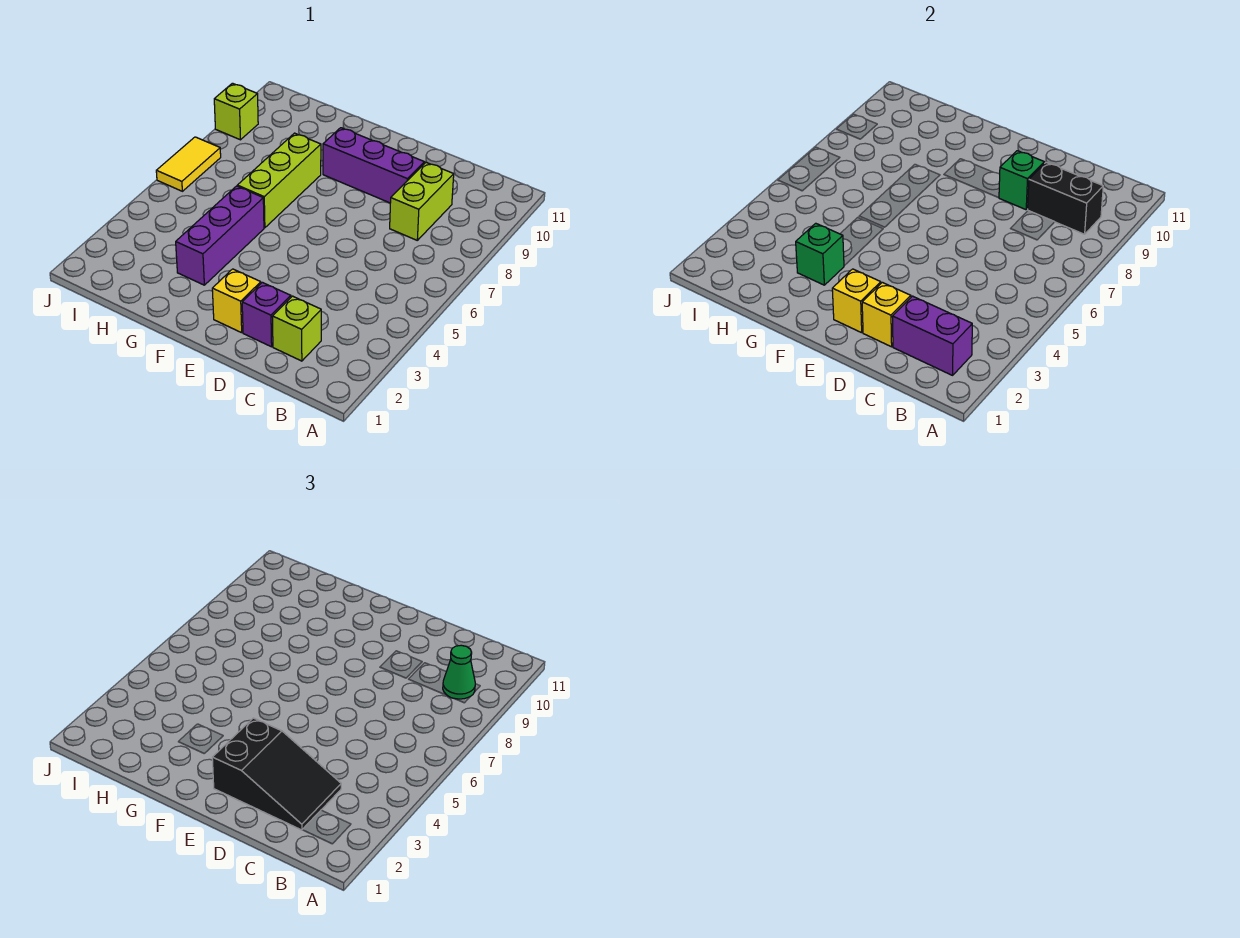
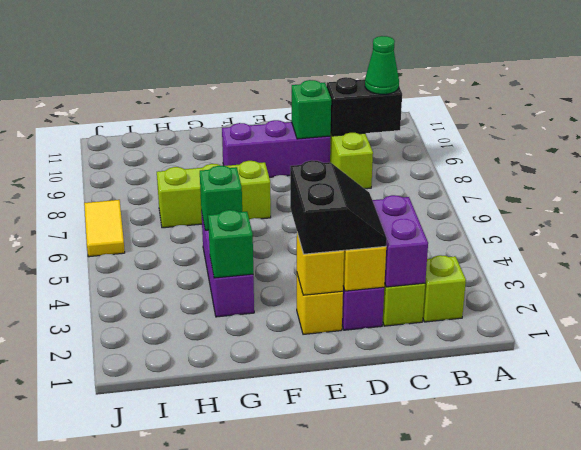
purple 1x2 brick [892,296,972,375] -> purple 1x2 brick turned to [372,195,428,287]
black 2x3 slope [212,718,341,830] -> black 2x2 slope [290,160,387,254]
none -> green 1x1 brick [200,166,242,230]
lime 1x3 brick [237,133,321,228] -> lime 1x3 brick turned to [157,161,271,228]
lime 1x1 brick [214,83,258,140] -> lime 1x1 brick moved to [423,255,466,322]

